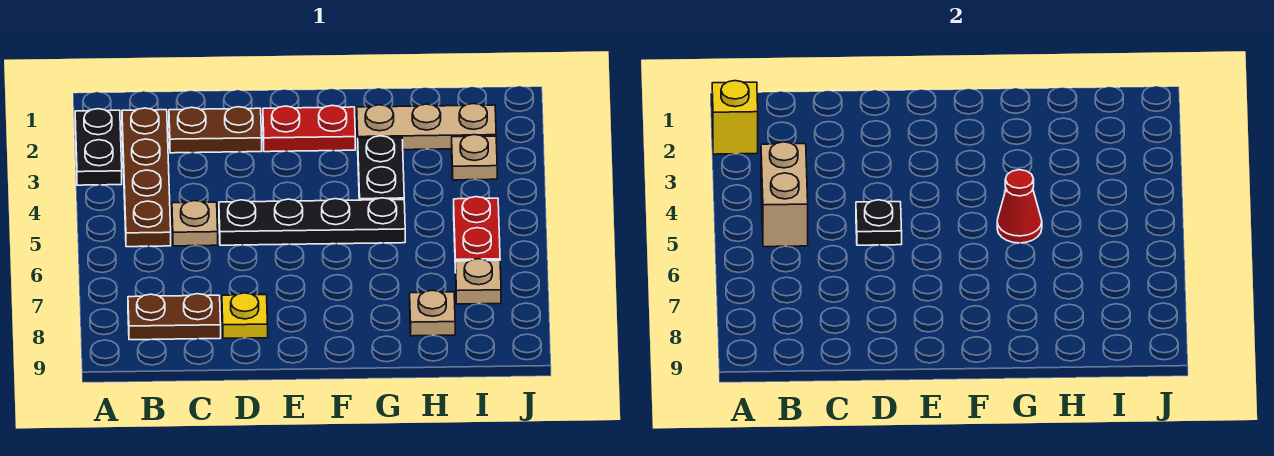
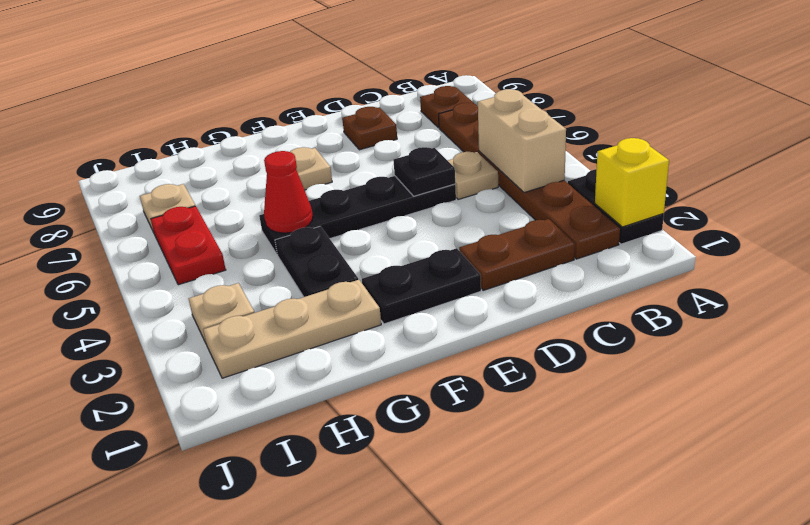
brown 1x4 plate [122,108,171,247] -> brown 1x6 plate [439,103,620,259]
brown 1x2 plate [128,294,221,340] -> brown 1x1 plate [420,86,474,128]
yellow 1x1 plate [222,293,268,338] -> brown 1x1 plate [342,107,397,150]
red 1x2 plate [263,105,355,152] -> black 1x2 plate [362,248,481,324]
tan 1x1 plate [410,290,455,336] -> tan 1x1 plate moved to [290,147,332,190]

